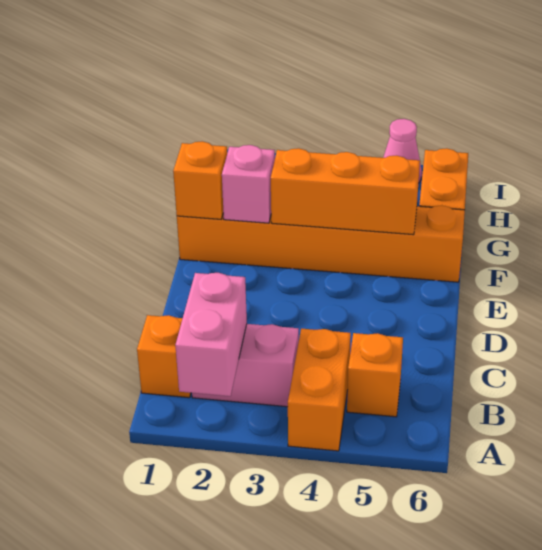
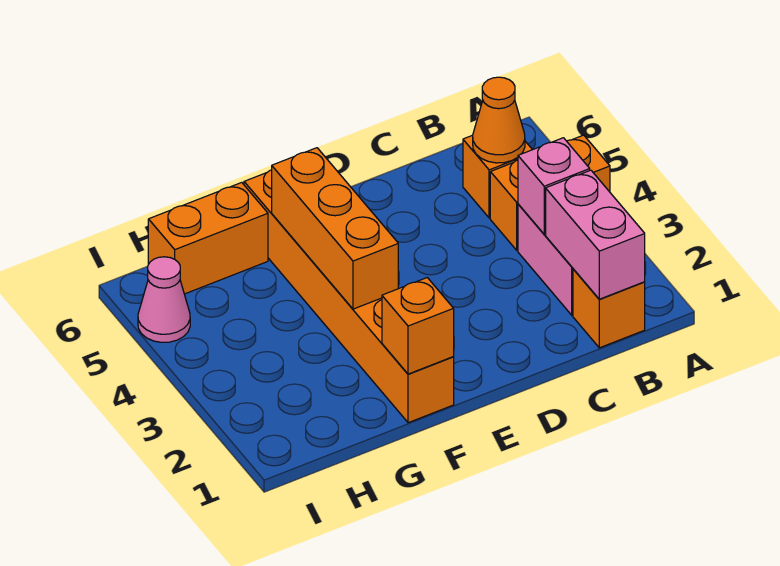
pink 1x2 brick [175,273,247,396] -> pink 1x2 brick turned to [546,170,645,299]
none -> orange 1x1 cone [473,77,525,163]
pink 1x1 brick [222,145,275,223] -> pink 1x1 brick moved to [518,138,590,234]

